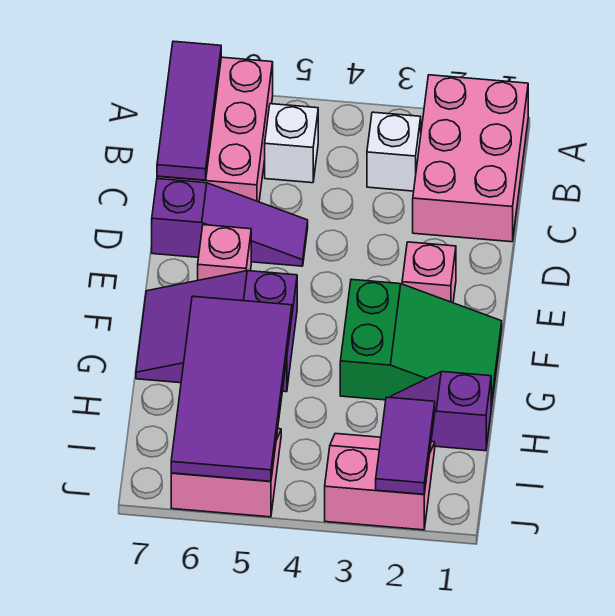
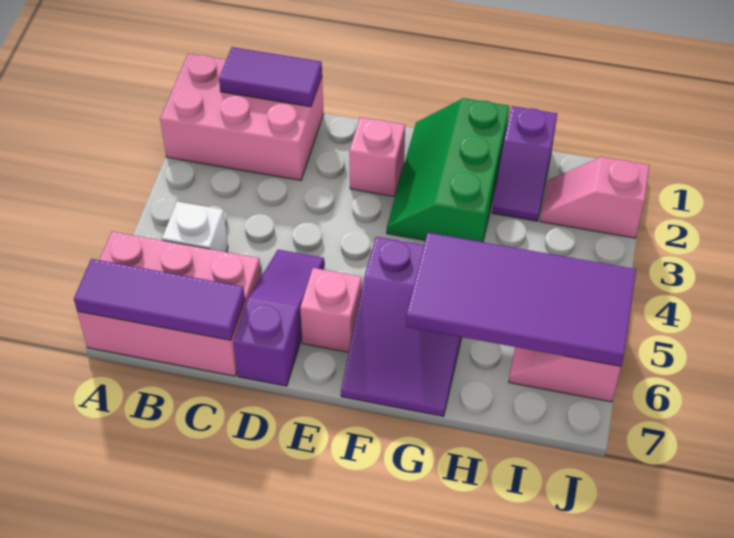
white 1x1 brick [367,112,421,191] -> none
green 2x3 slope [340,279,502,408] -> green 2x3 slope turned to [387,98,509,242]
pink 2x2 slope [325,434,435,530] -> pink 1x2 slope [540,157,650,238]
purple 1x2 tile [376,397,435,494] -> purple 1x2 tile moved to [219,47,322,107]

